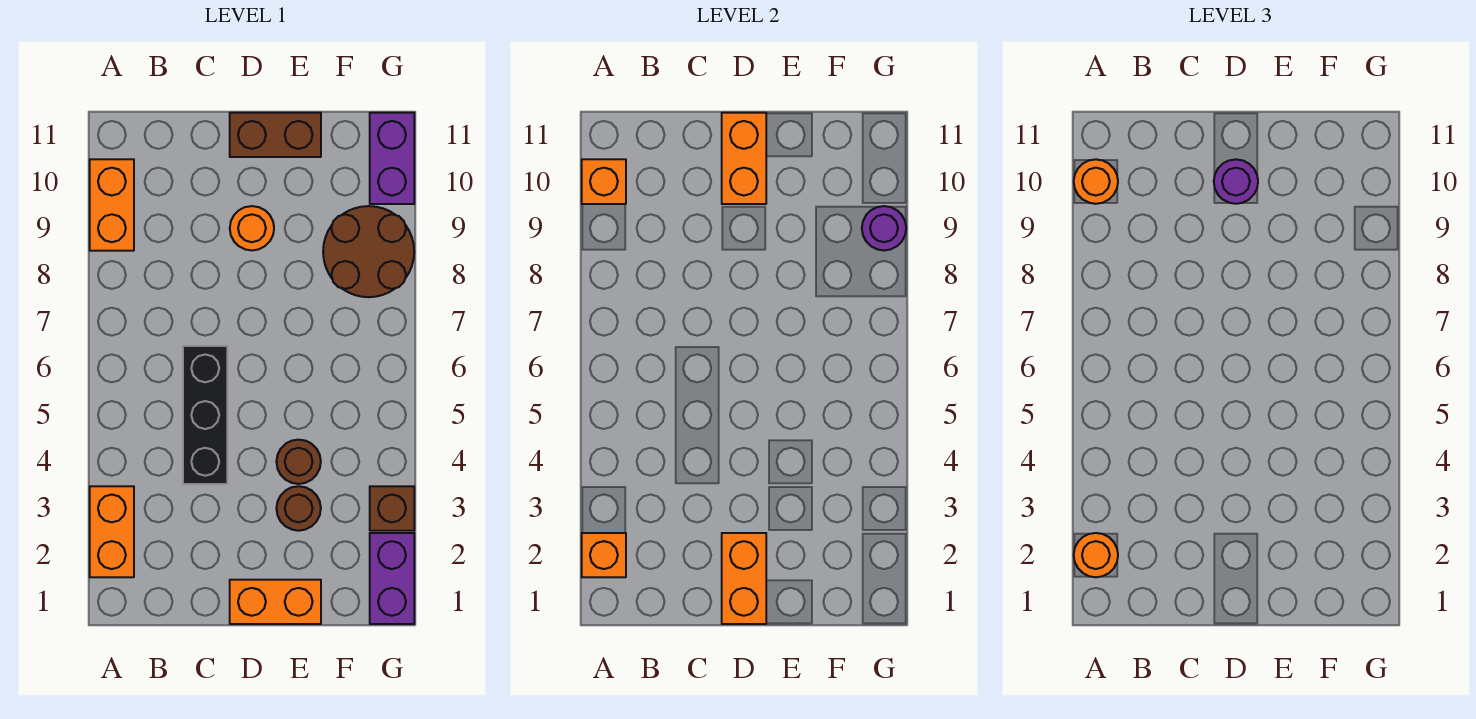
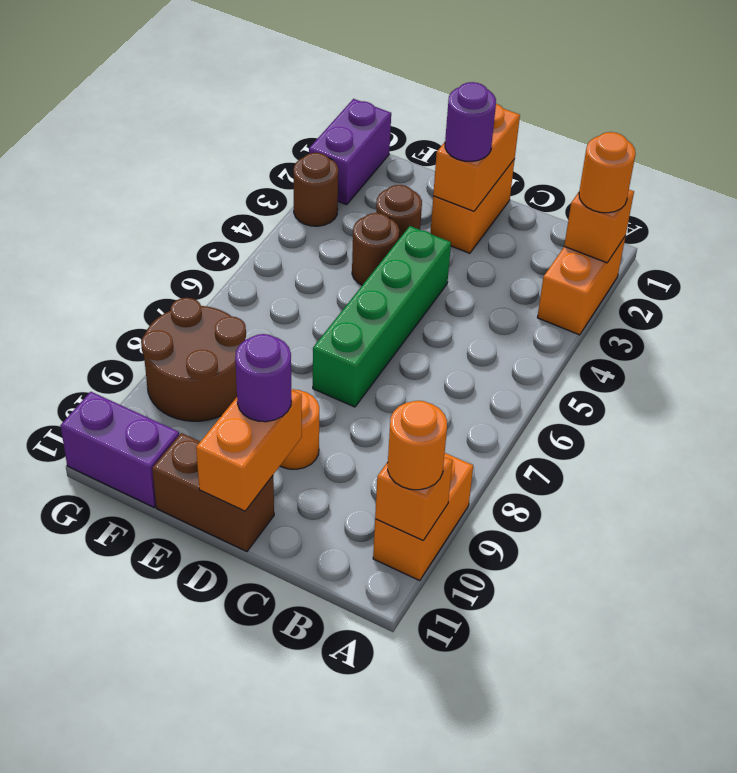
black 1x3 brick [183,346,227,484] -> none
orange 1x2 brick [230,580,321,624] -> orange 1x2 brick turned to [431,159,515,253]
none -> green 1x4 brick [313,226,451,407]
brown 1x1 brick [370,486,414,531] -> brown 1x1 round brick [294,153,338,226]
purple 1x1 round brick [862,206,906,250] -> purple 1x1 round brick moved to [445,82,496,162]
purple 1x2 brick [370,113,414,204] -> purple 1x2 brick turned to [60,392,179,507]

